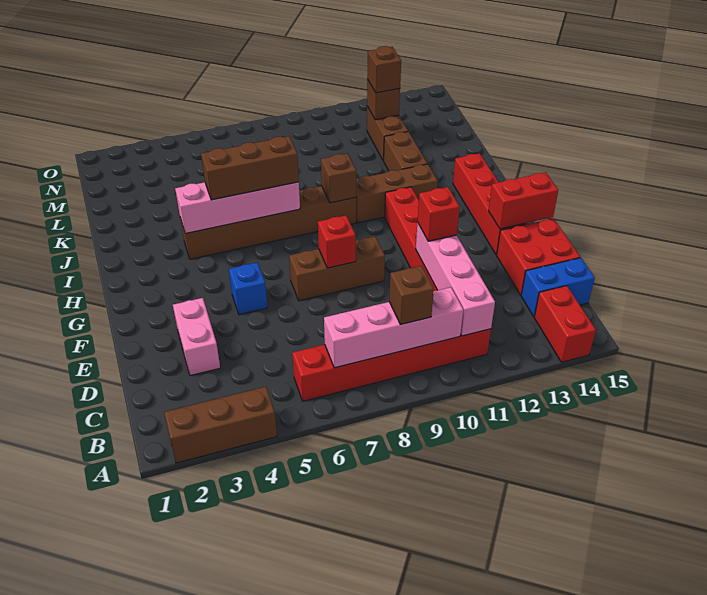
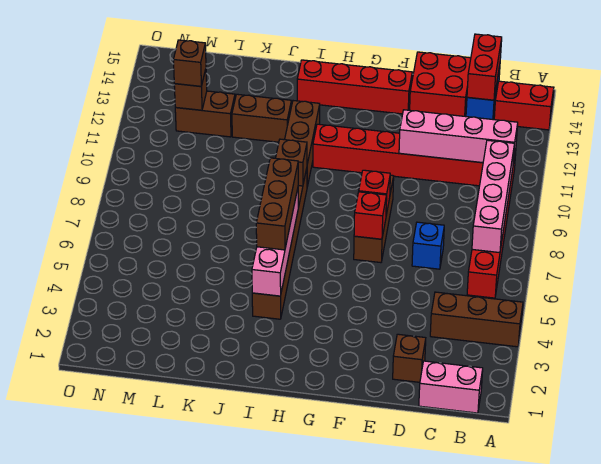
brown 1x3 brick [164,387,277,463] -> brown 1x3 brick turned to [430,292,523,347]
brown 1x1 brick [389,266,434,325] -> brown 1x1 brick moved to [393,334,426,382]
pink 1x2 brick [173,298,220,376] -> pink 1x2 brick moved to [419,361,483,413]
red 1x1 brick [418,187,460,241] -> red 1x1 brick moved to [354,192,386,239]
blue 1x1 brick [229,263,267,315] -> blue 1x1 brick moved to [412,222,444,269]
red 1x2 brick [489,172,558,229] -> red 1x2 brick moved to [467,34,502,100]

